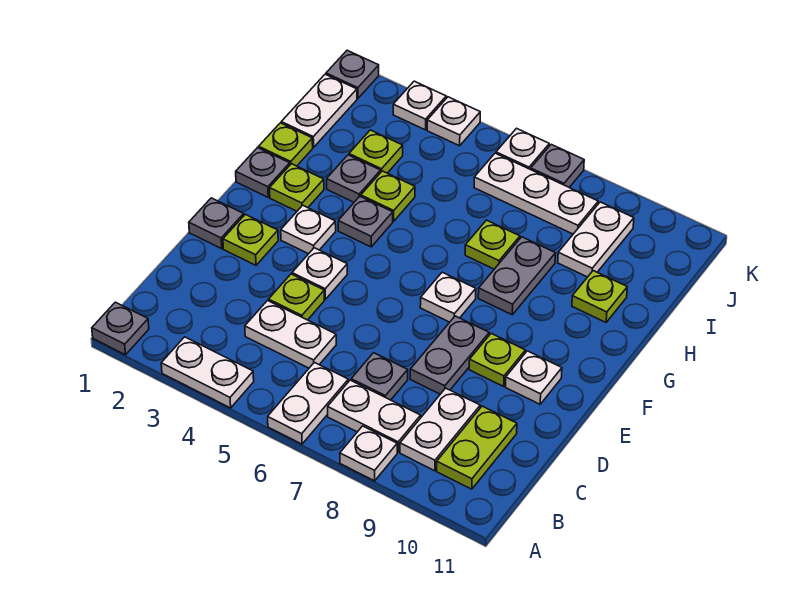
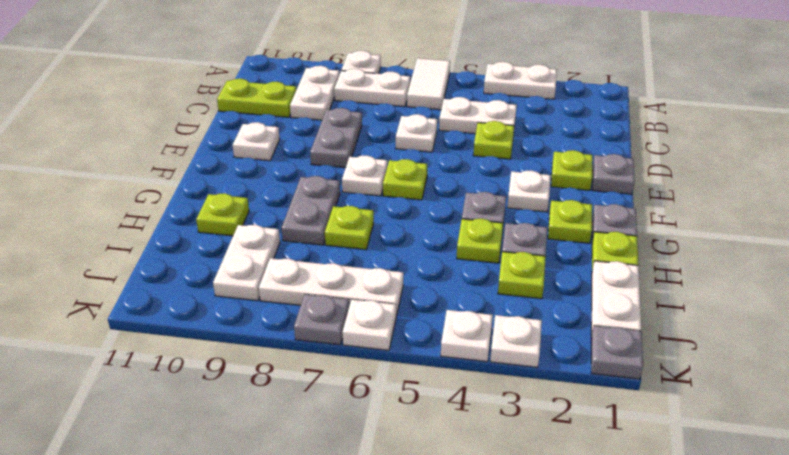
grey 1x1 plate [92,302,149,355] -> none
white 1x2 plate [268,362,348,444] -> white 1x2 tile [407,58,450,110]
lime 1x2 plate [437,406,517,489] -> lime 1x2 plate turned to [217,79,297,117]
grey 1x1 plate [351,353,408,400] -> none
white 1x1 plate [292,248,347,299] -> white 1x1 plate moved to [396,114,437,152]
lime 1x1 plate [469,333,525,386] -> lime 1x1 plate moved to [383,159,427,200]

